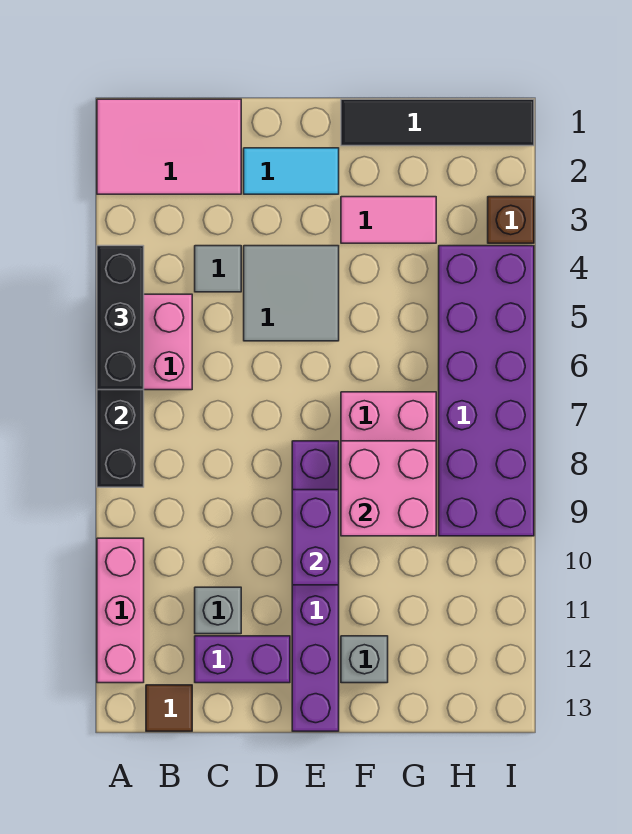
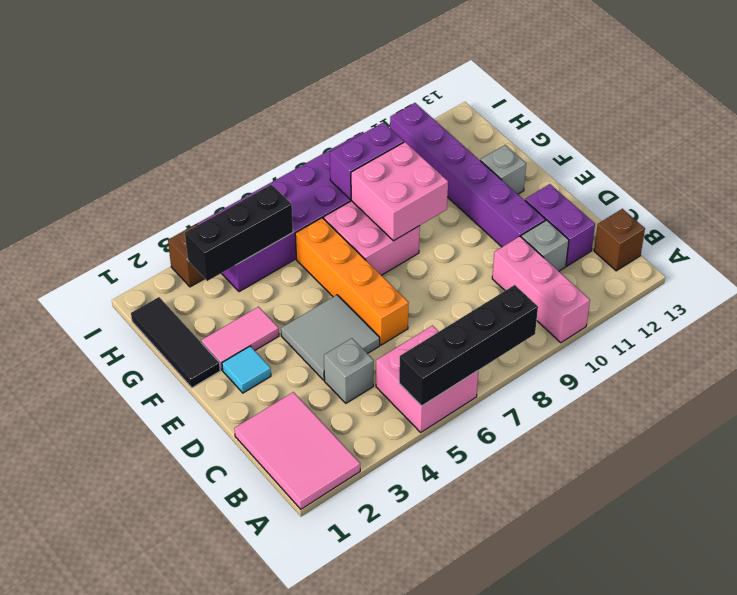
black 1x3 brick [97,246,144,390] -> black 1x3 brick moved to [185,185,293,281]
pink 1x3 brick [97,538,144,683] -> pink 1x3 brick turned to [492,236,590,343]
brown 1x1 tile [146,685,192,731] -> brown 1x1 brick [594,209,645,271]
grey 1x1 tile [195,246,241,292] -> grey 1x1 brick [324,338,374,403]
cyan 1x2 tile [244,148,339,194] -> cyan 1x1 tile [222,346,271,393]
none -> orange 1x4 brick [295,218,409,345]
purple 1x6 brick [292,441,339,731] -> purple 1x6 brick turned to [390,103,546,247]
purple 1x2 brick [292,490,339,585] -> purple 1x2 brick moved to [330,122,404,200]
black 1x4 tile [341,99,534,146] -> black 1x3 tile [131,297,220,388]
pink 1x2 tile [341,197,436,243] -> pink 1x2 tile turned to [201,307,279,370]

